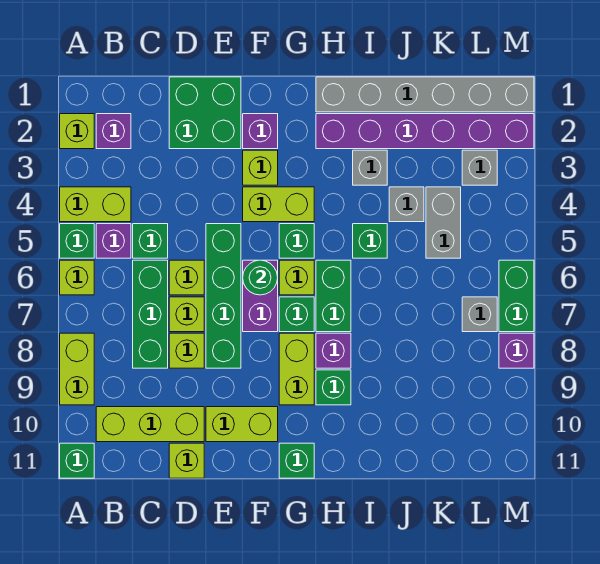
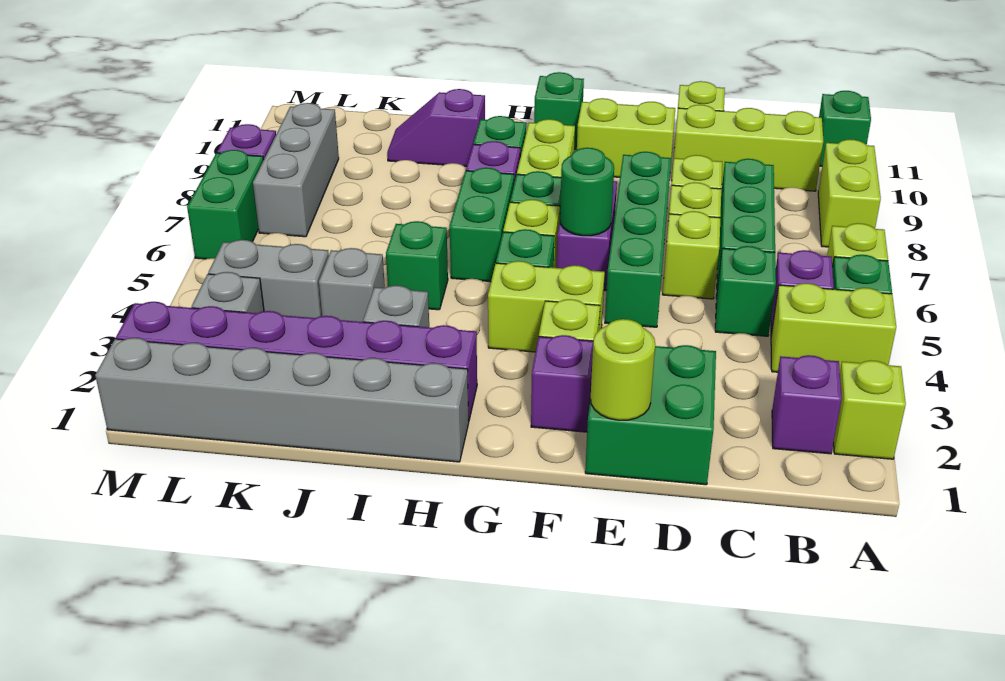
none -> lime 1x1 round brick [591,319,655,420]
none -> purple 1x2 slope [387,89,485,167]
grey 1x2 brick [426,187,461,258] -> grey 1x2 brick turned to [208,240,329,318]
grey 1x1 brick [462,297,497,332] -> grey 1x3 brick [253,103,339,237]

